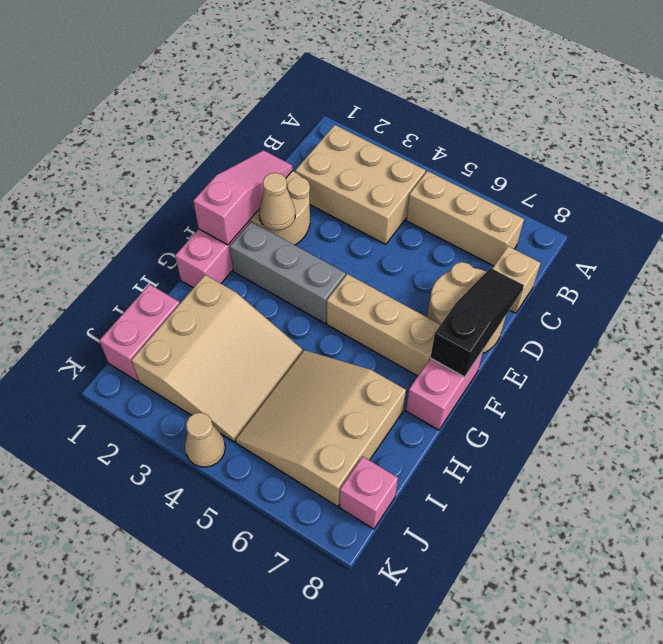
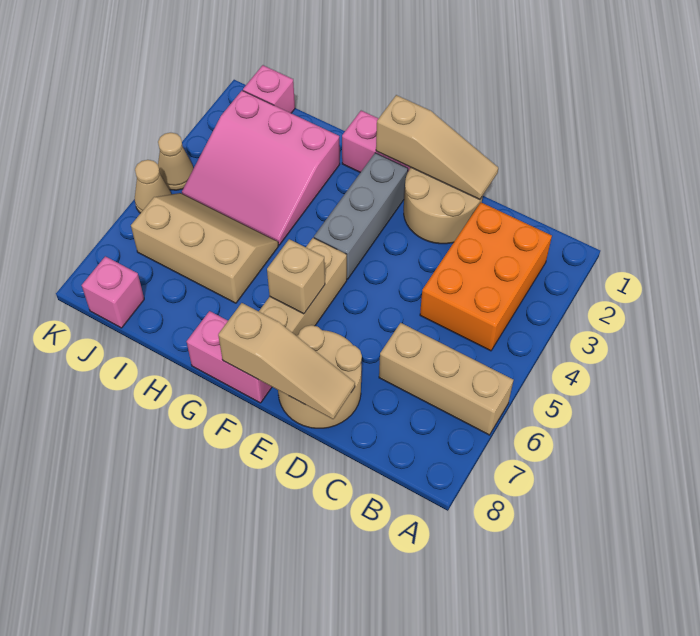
tan 2x3 brick [295,125,426,245] -> orange 2x3 brick [420,202,552,351]
tan 1x3 brick [406,171,524,266] -> tan 1x3 brick turned to [379,323,513,435]
tan 1x1 brick [492,246,540,313] -> tan 1x1 brick moved to [267,239,325,314]
pink 1x3 slope [193,150,293,245] -> tan 1x3 slope [376,95,498,200]
black 1x3 slope [430,268,524,377] -> tan 1x3 slope [218,303,355,419]
tan 1x1 cone [259,173,295,230] -> tan 1x1 cone moved to [135,160,171,213]
tan 3x3 slope [131,275,302,442] -> pink 3x3 slope [182,91,340,245]
tan 3x3 slope [235,350,406,506] -> tan 2x3 slope [131,193,278,303]
pink 1x2 brick [99,284,180,381] -> pink 1x1 brick [243,65,295,113]

